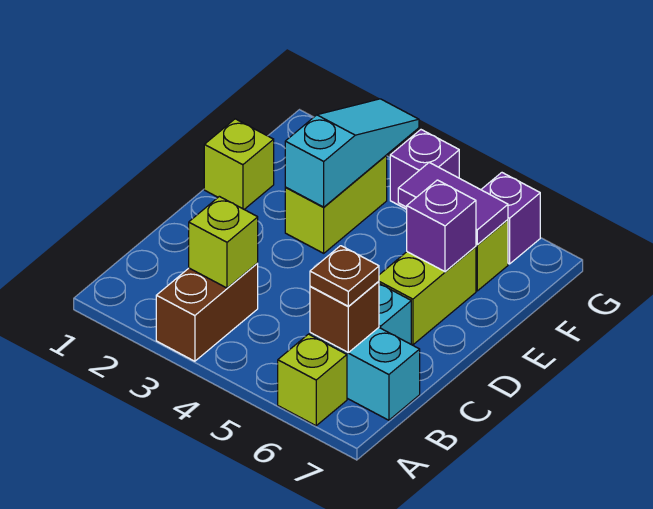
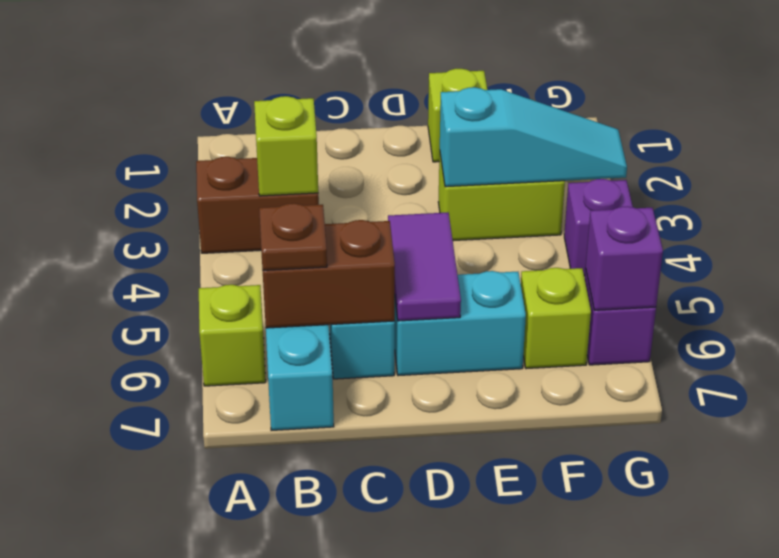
brown 1x1 brick [310,281,379,352] -> brown 1x2 brick [263,220,395,328]
lime 1x2 brick [379,247,476,345] -> cyan 1x2 brick [395,271,526,376]
purple 1x1 brick [407,180,476,272] -> purple 1x1 brick moved to [586,206,663,310]
purple 1x2 tile [398,163,508,245] -> purple 1x2 tile moved to [388,212,461,321]

